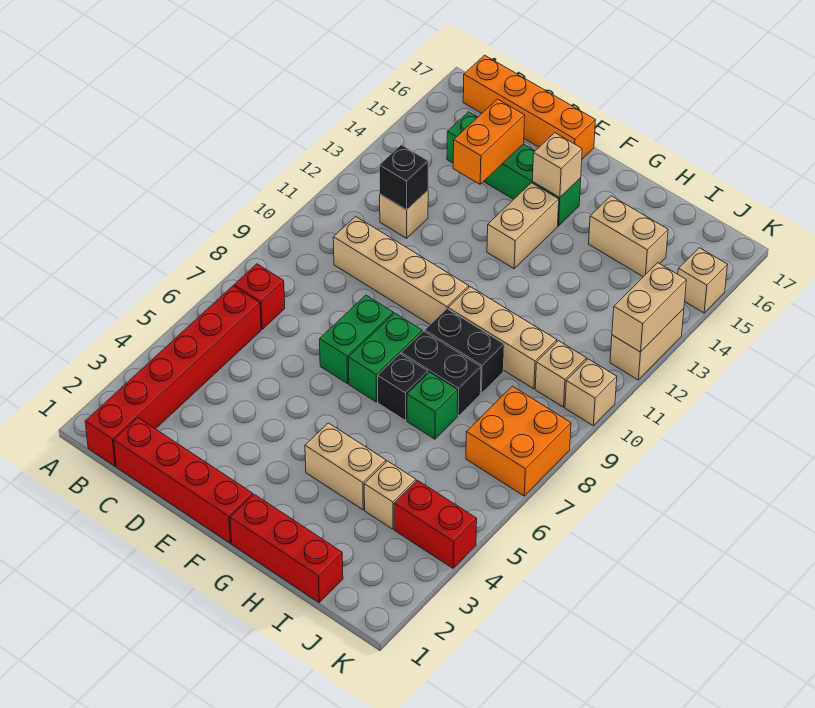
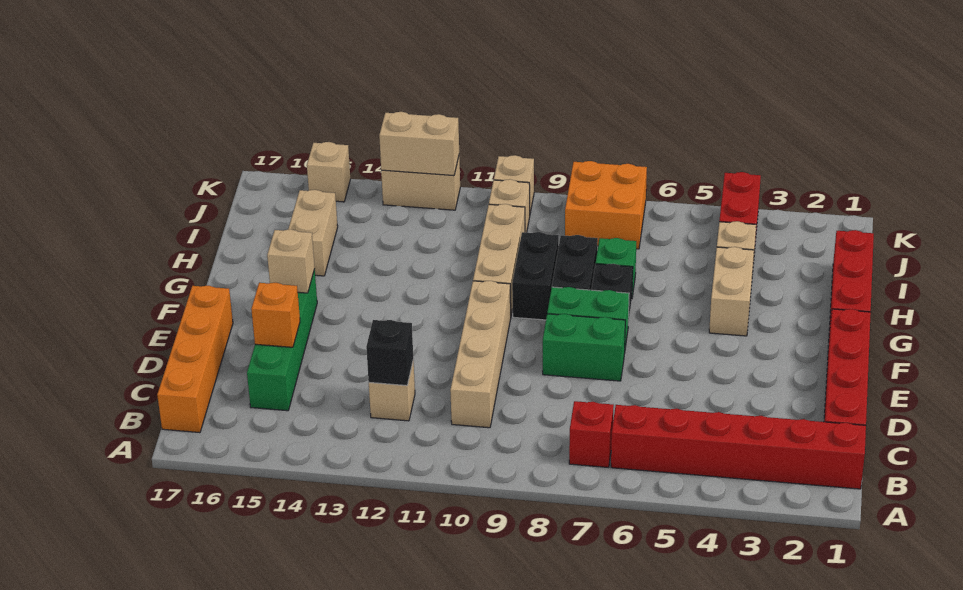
orange 1x2 brick [453,99,525,184] -> orange 1x1 brick [251,283,300,347]
tan 1x2 brick [487,183,559,269] -> none

